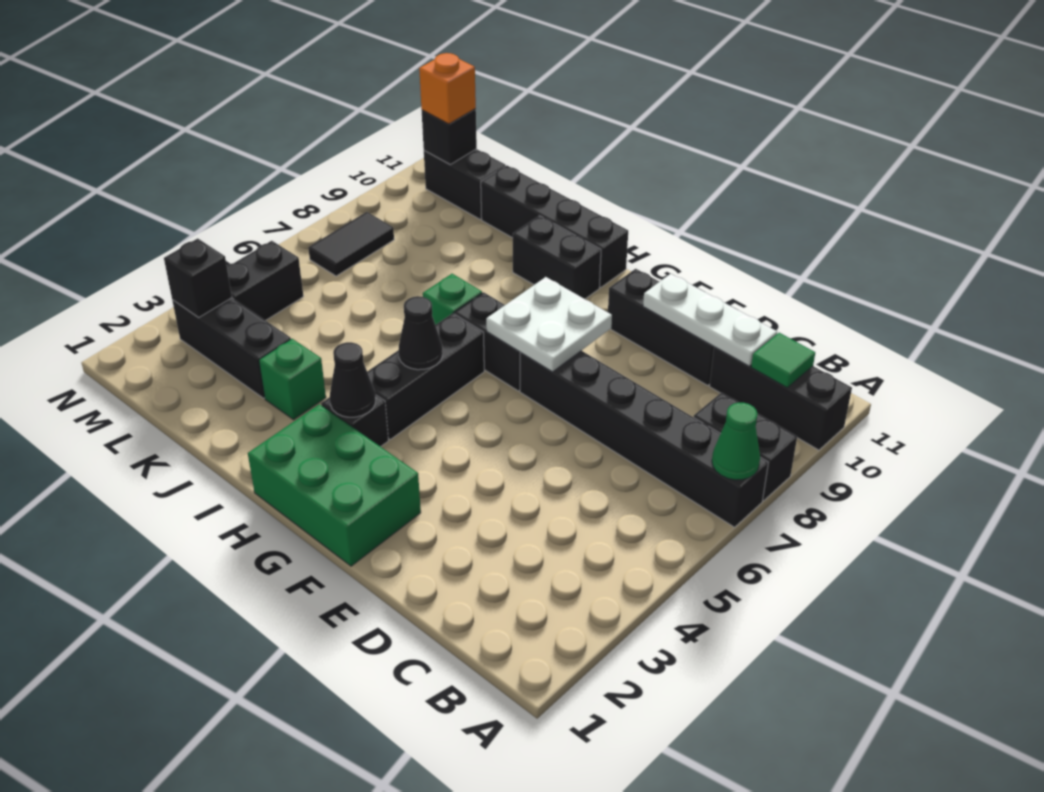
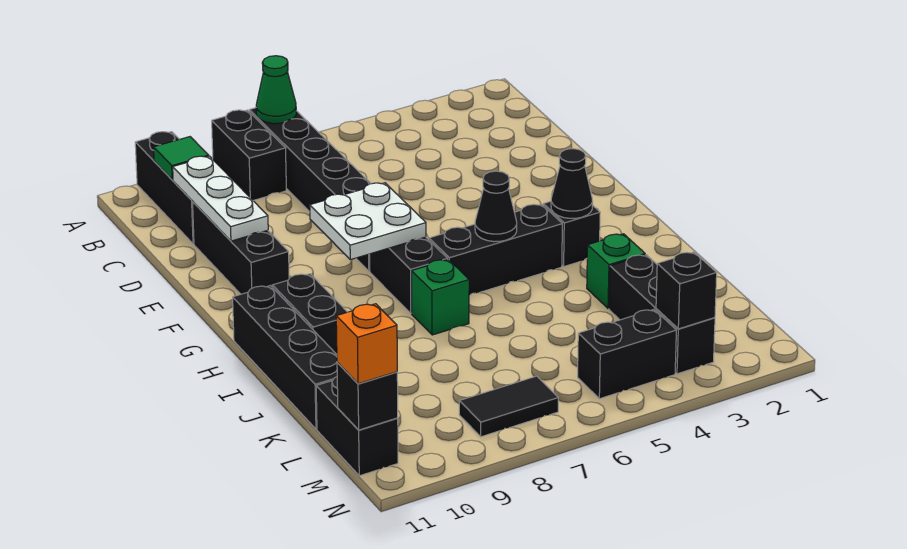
green 2x3 brick [248,404,421,566] -> none

